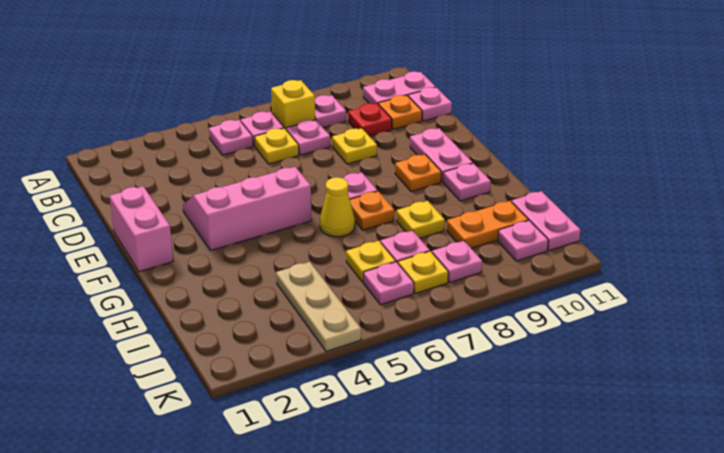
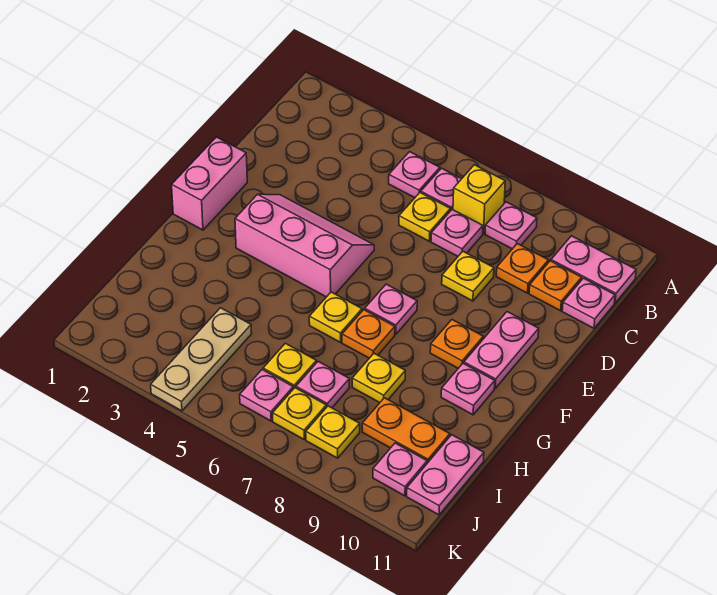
red 1x1 plate [348,103,392,136] -> orange 1x1 plate [496,244,549,293]
yellow 1x1 cone [320,177,355,237] -> yellow 1x1 plate [309,292,362,342]
pink 1x1 plate [432,241,482,282] -> yellow 1x1 plate [306,406,360,458]

